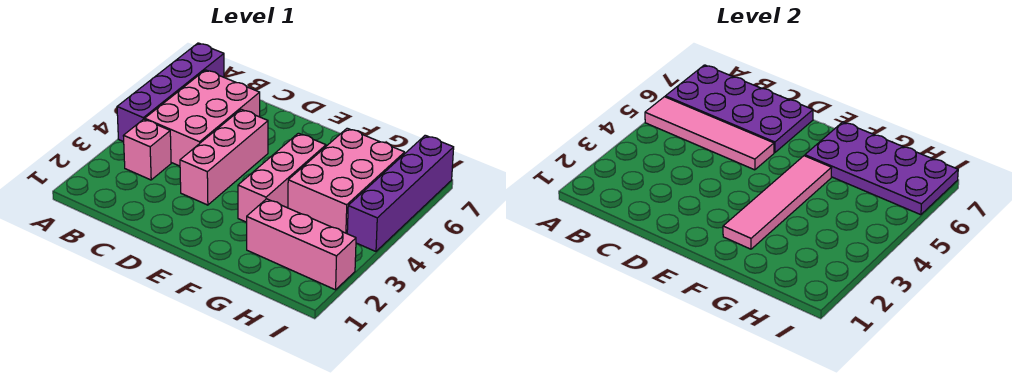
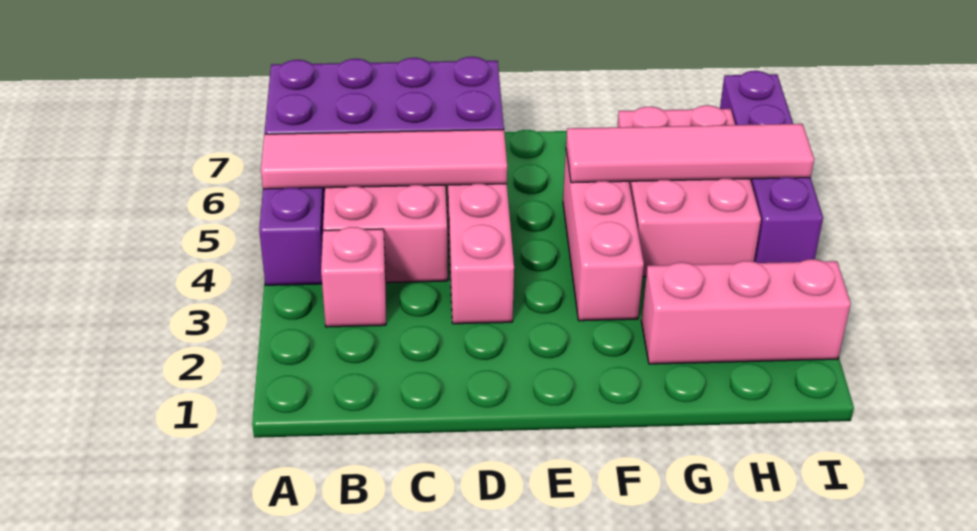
pink 1x4 tile [723,156,831,249] -> pink 1x4 tile turned to [566,124,814,183]
purple 2x4 plate [805,122,958,215] -> none

